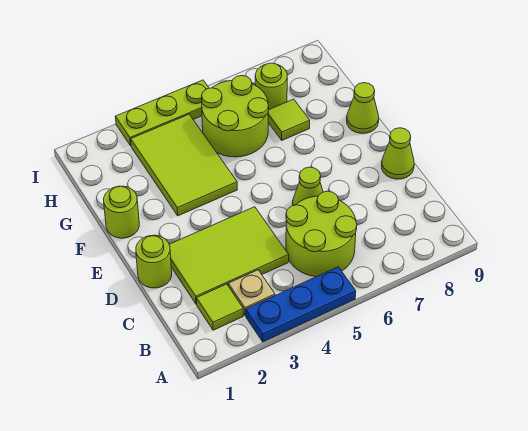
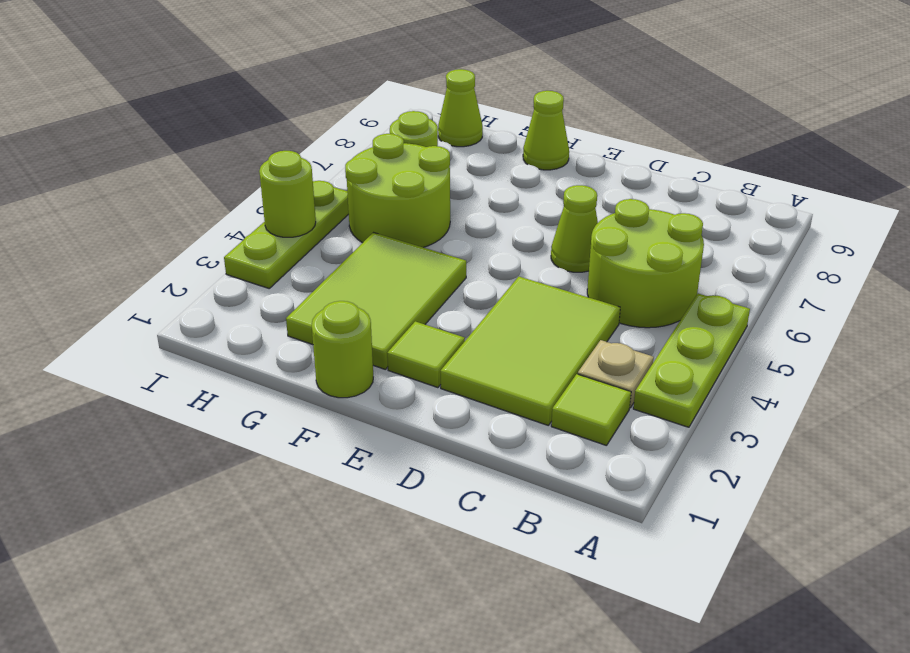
blue 1x3 plate [246,267,356,342] -> lime 1x3 plate [633,294,750,427]
lime 1x1 round brick [136,235,172,288] -> lime 1x1 round brick moved to [259,151,316,237]
lime 1x1 cone [382,128,414,179] -> lime 1x1 cone moved to [438,69,483,147]
lime 2x3 tile [131,114,237,216] -> lime 2x3 tile turned to [286,233,466,370]
lime 1x1 tile [268,99,310,140] -> lime 1x1 tile moved to [387,321,465,388]

